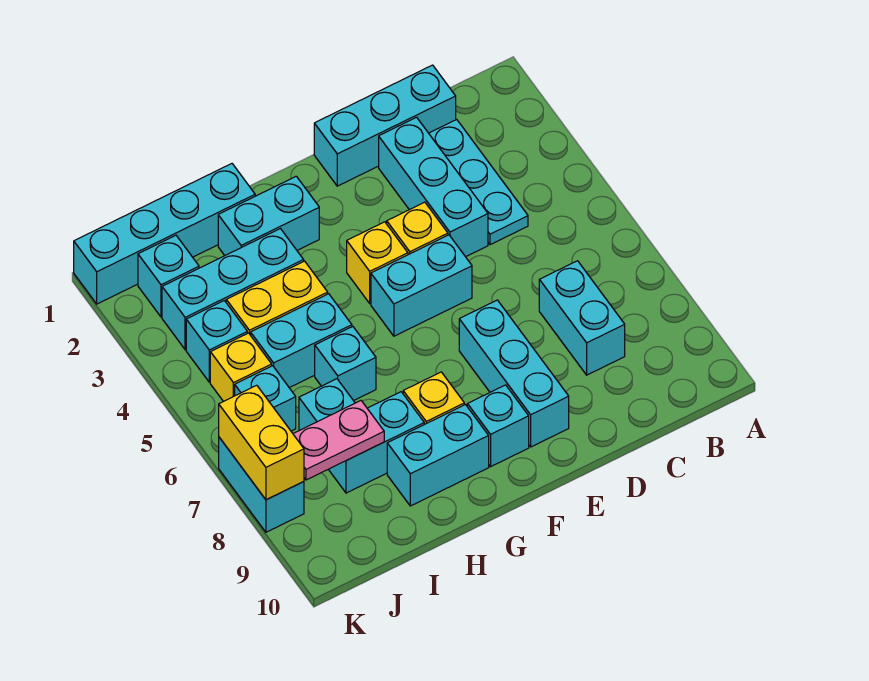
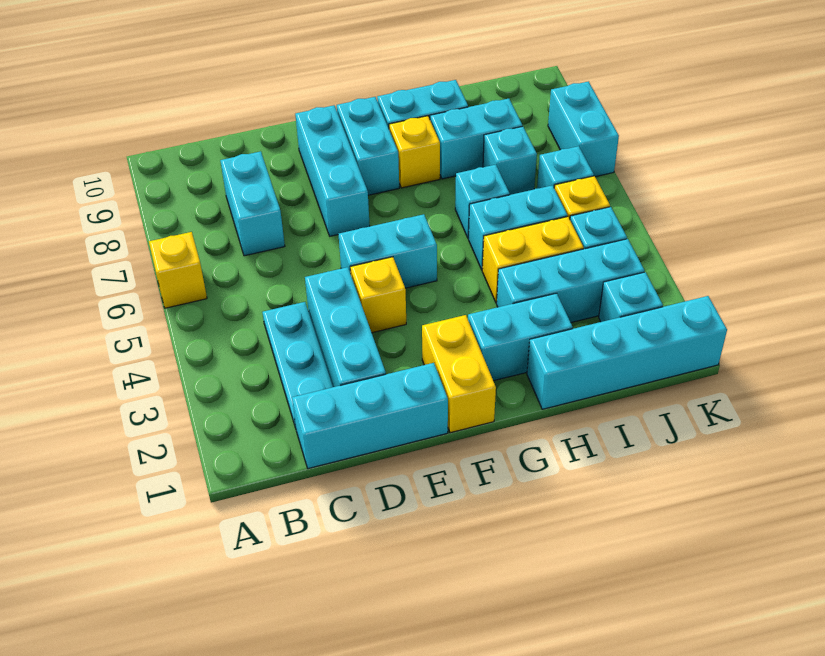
yellow 1x1 brick [347,222,408,303] -> yellow 1x1 brick moved to [149,232,207,308]
cyan 1x1 brick [467,385,529,467] -> cyan 1x2 brick [337,97,399,195]
pink 1x2 plate [293,401,384,480] -> none
yellow 1x2 brick [219,385,304,500] -> yellow 1x2 brick moved to [422,315,496,433]

